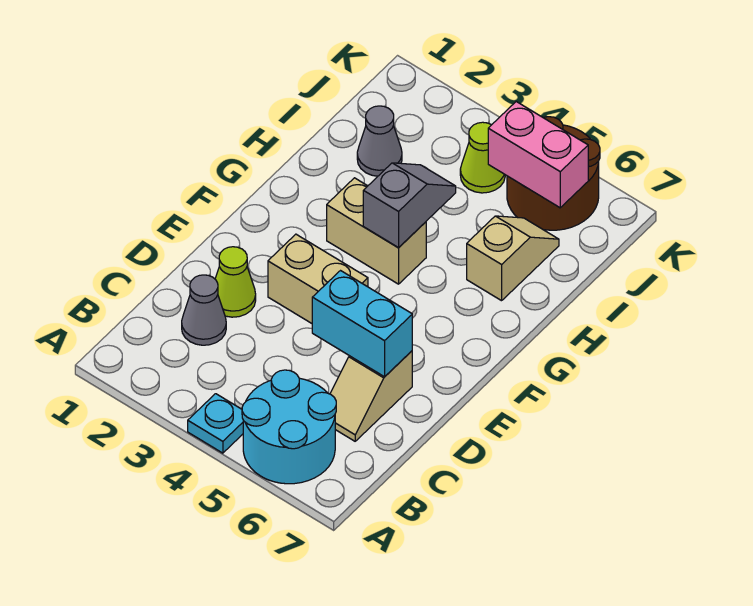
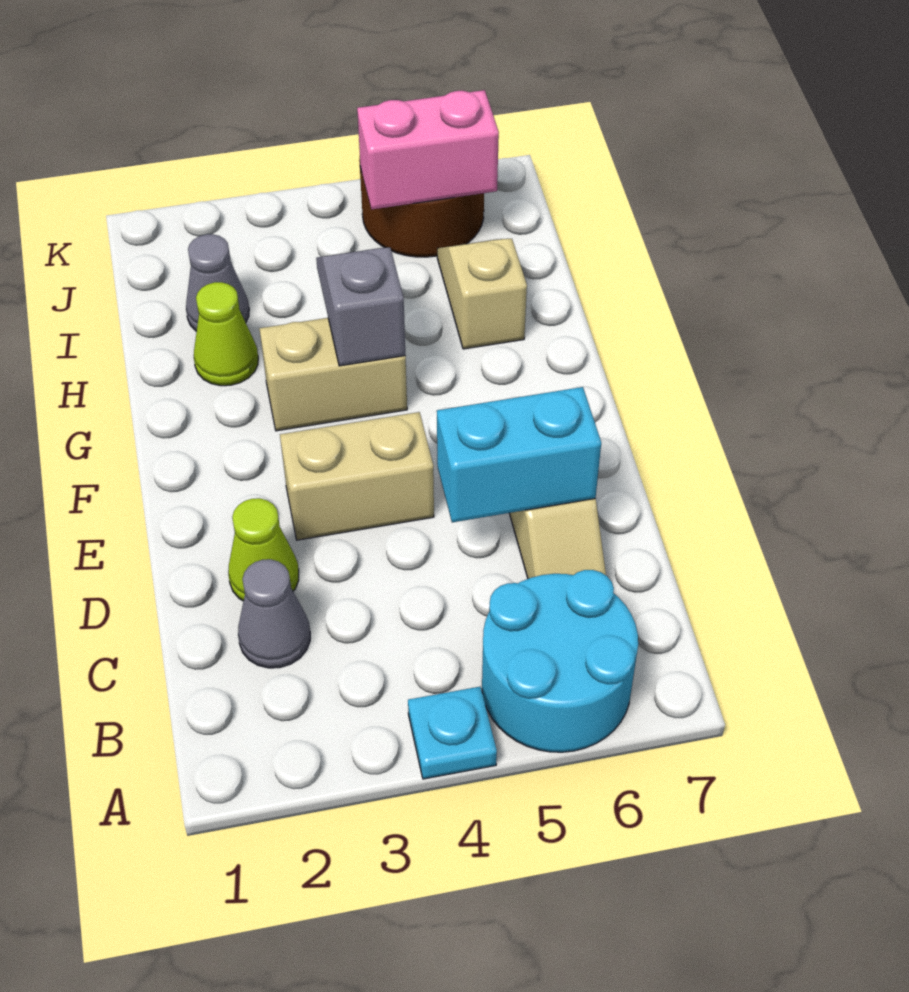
lime 1x1 cone [460,122,505,193] -> lime 1x1 cone moved to [194,282,258,386]

